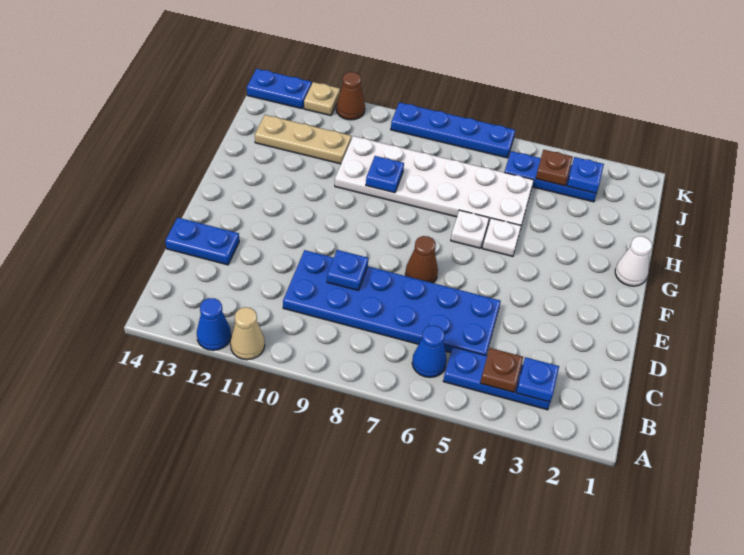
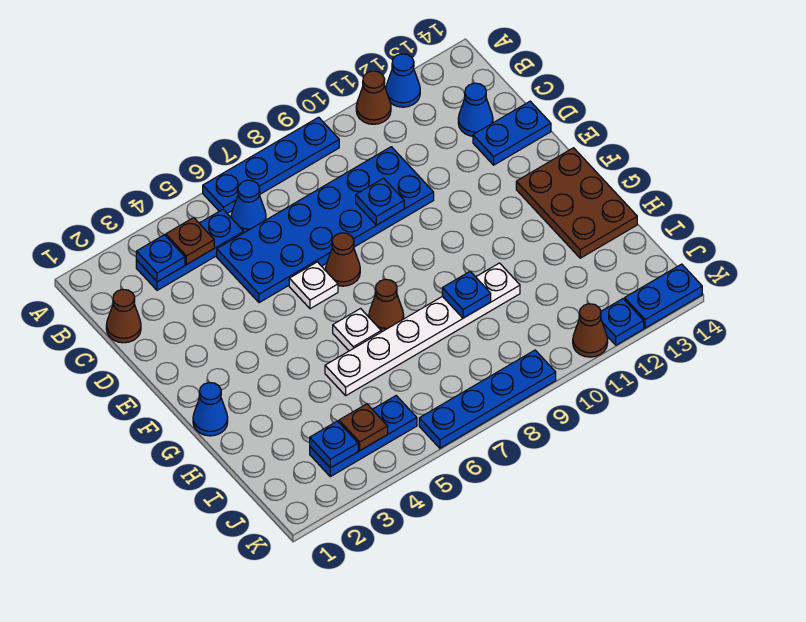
none -> blue 1x4 plate [203,117,339,213]
tan 1x1 cone [230,307,265,360] -> brown 1x1 cone [356,71,391,124]
none -> brown 1x1 cone [106,289,141,343]
none -> blue 1x1 cone [458,83,493,136]
none -> brown 2x3 plate [516,148,637,258]
white 1x1 cone [615,236,652,286] -> blue 1x1 cone [193,383,228,436]
white 1x1 plate [483,218,521,256] -> white 1x1 plate moved to [289,262,338,309]
none -> brown 1x1 cone [369,279,404,332]
white 2x6 plate [335,136,534,226] -> white 1x6 plate [325,263,520,395]
tan 1x3 plate [255,115,351,164] -> none
tan 1x1 plate [304,82,340,116] -> blue 1x1 plate [601,299,644,345]

